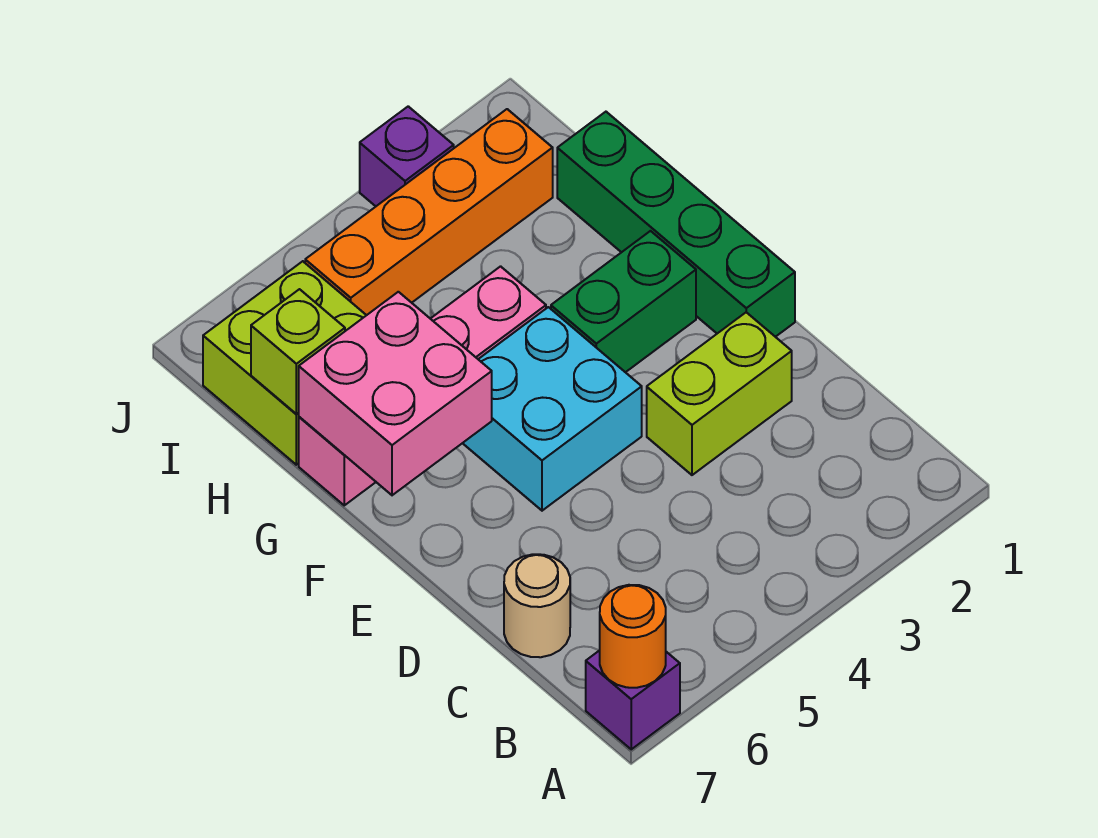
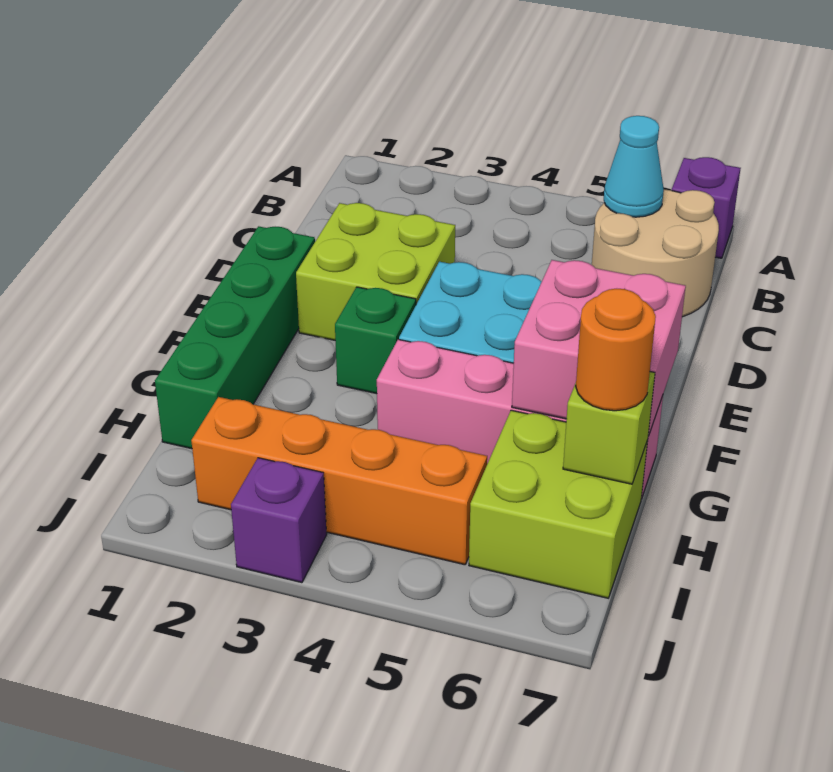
orange 1x1 round brick [600,585,666,688] -> orange 1x1 round brick moved to [576,289,656,411]
none -> cyan 1x1 cone [604,116,664,217]
tan 1x1 round brick [504,554,570,657] -> tan 2x2 round brick [592,189,719,317]
lime 1x2 brick [647,312,792,475] -> lime 2x2 brick [296,203,455,340]
green 1x2 brick [551,231,696,372] -> green 1x1 brick [335,287,416,394]

